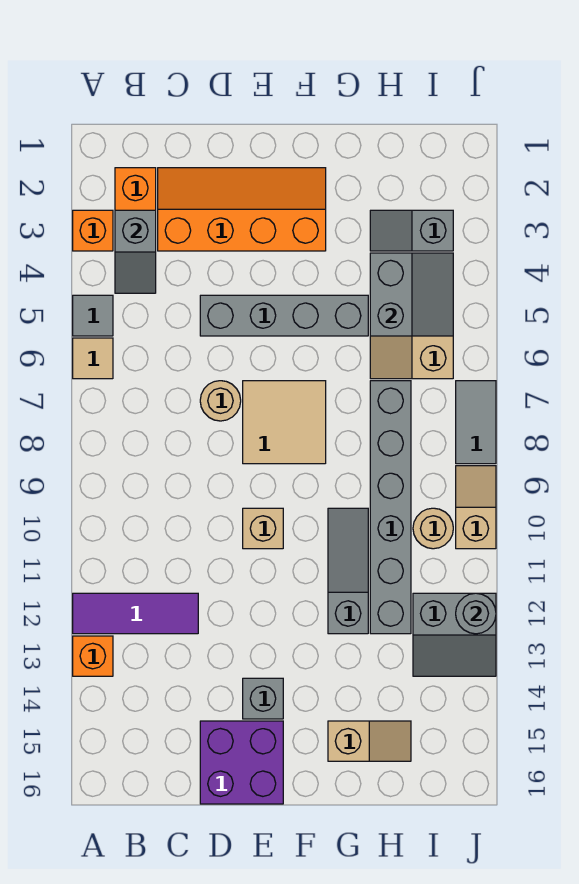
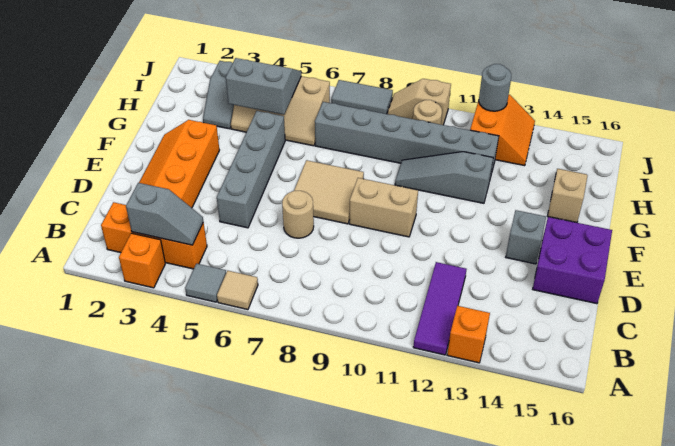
tan 1x1 brick [243,508,283,549] -> tan 1x2 brick [349,178,418,237]
grey 2x2 slope [413,593,496,676] -> orange 2x2 slope [470,95,535,166]

